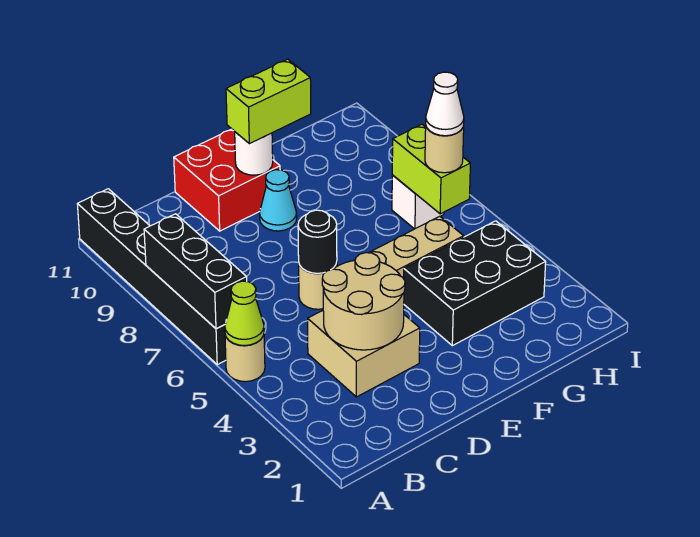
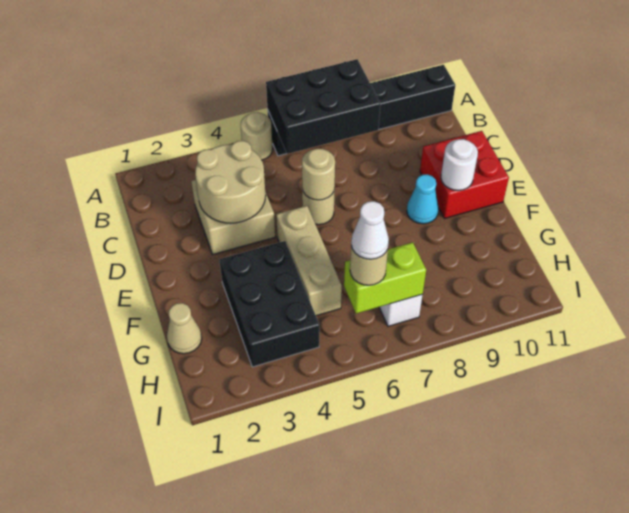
lime 1x1 cone [225,281,264,346] -> none
black 1x3 brick [144,214,247,329] -> black 2x3 brick [266,59,380,154]
black 1x1 round brick [298,210,337,273] -> tan 1x1 round brick [302,149,335,200]
lime 1x2 brick [226,59,311,144] -> none
none -> tan 1x1 cone [167,303,202,354]

